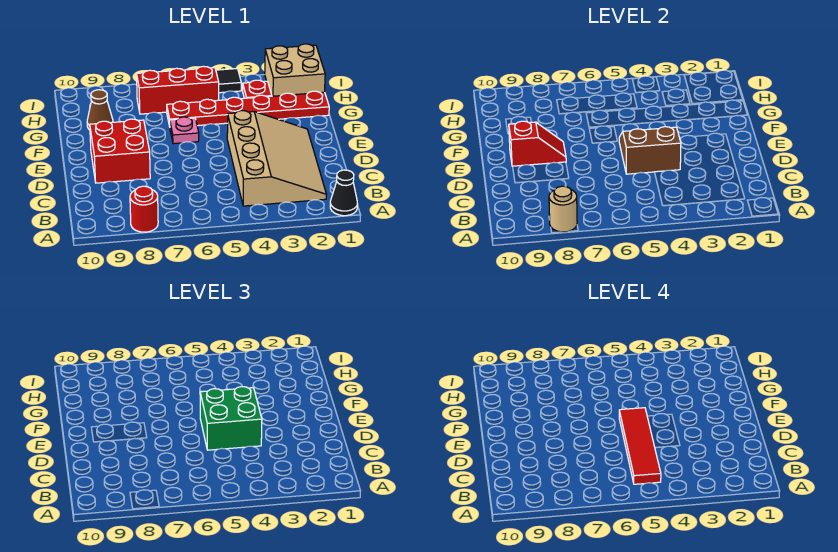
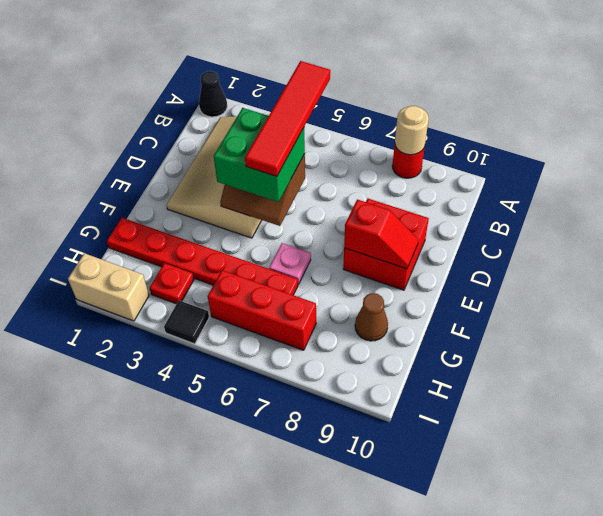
red 1x2 slope [509,121,566,166] -> red 1x2 slope turned to [344,199,419,269]
tan 2x2 brick [265,44,325,96] -> tan 1x2 brick [68,253,149,321]

